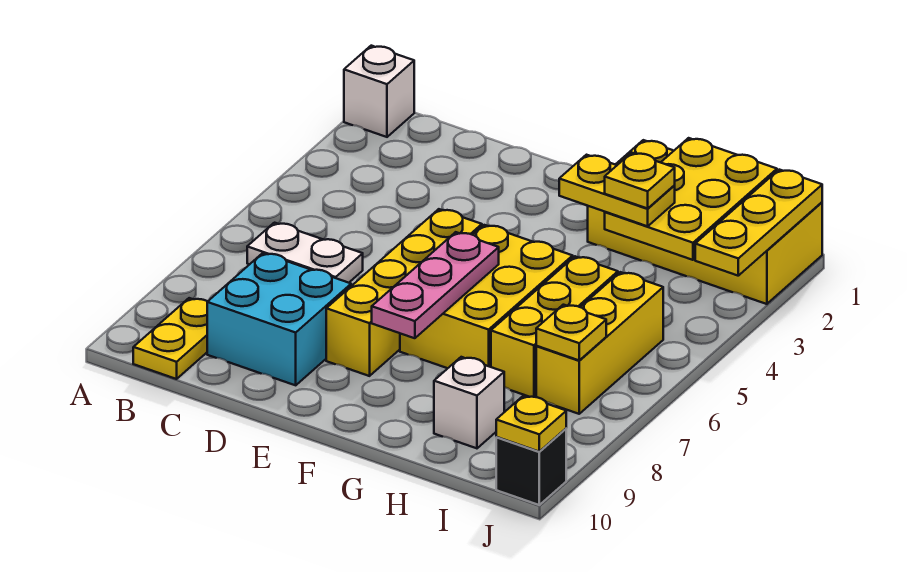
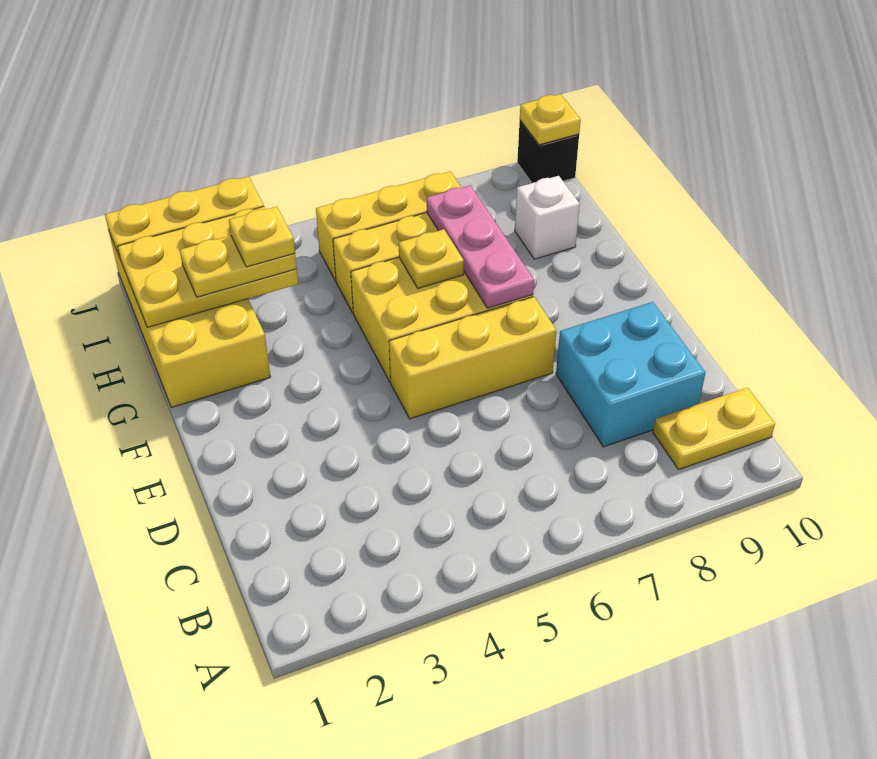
white 1x1 brick [344,46,414,137] -> none
white 1x2 plate [247,223,363,283] -> none
yellow 1x4 brick [326,209,482,376] -> yellow 1x3 brick [389,297,556,419]
pink 1x3 plate [372,232,499,338] -> pink 1x3 plate turned to [427,185,534,308]
yellow 1x2 plate [559,155,675,226] -> yellow 1x2 plate turned to [180,236,297,297]
yellow 1x1 plate [536,305,606,361] -> yellow 1x1 plate moved to [399,229,464,288]

